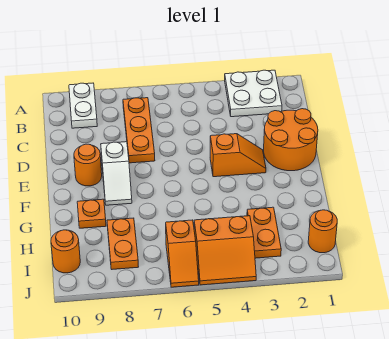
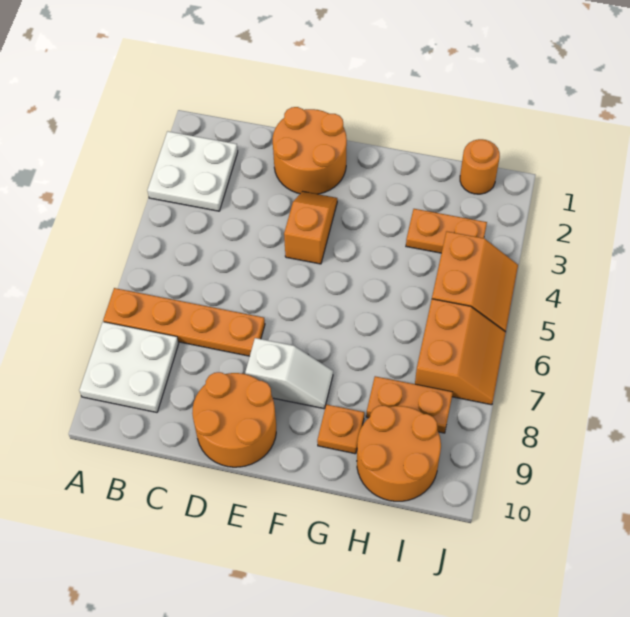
white 1x2 plate [69,83,97,128] -> white 2x2 plate [79,322,179,412]
orange 1x3 plate [123,98,155,163] -> orange 1x4 plate [103,288,265,356]
orange 1x1 round brick [74,144,102,186] -> orange 2x2 round brick [192,372,276,467]
orange 1x2 slope [166,220,199,287] -> orange 2x2 slope [415,299,506,405]
orange 1x1 round brick [51,230,80,273] -> orange 2x2 round brick [357,406,441,501]

